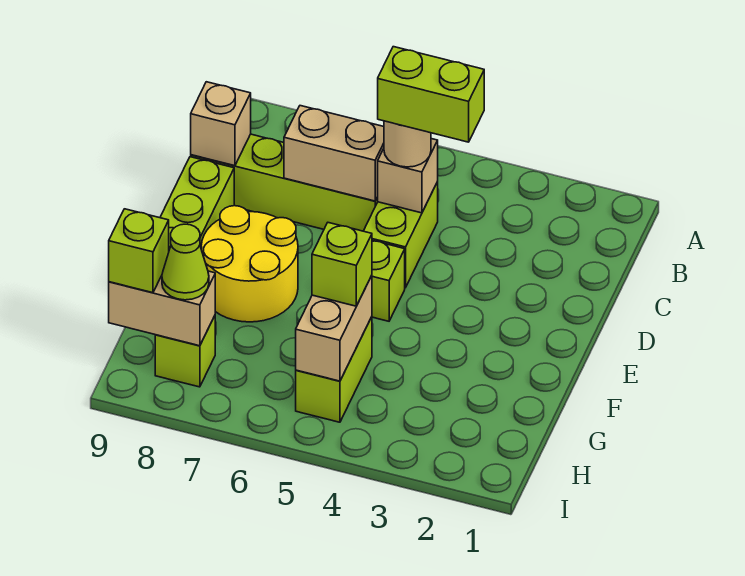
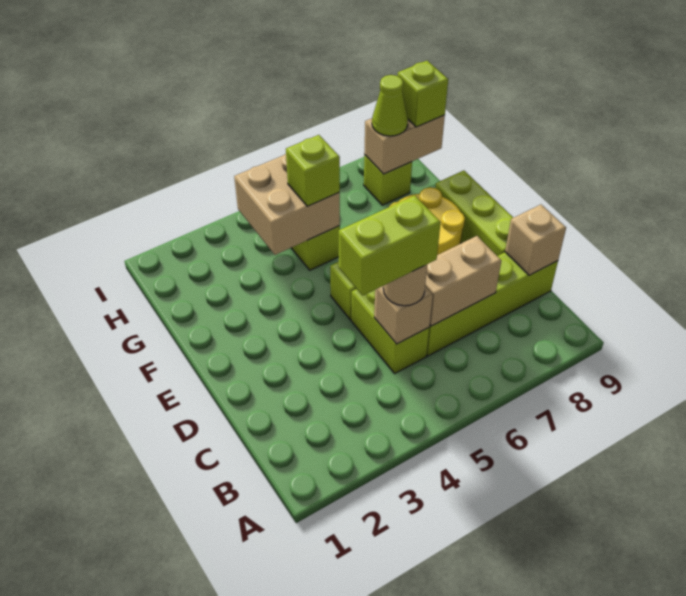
tan 1x2 brick [296,276,372,381] -> tan 2x2 brick [234,154,340,255]

